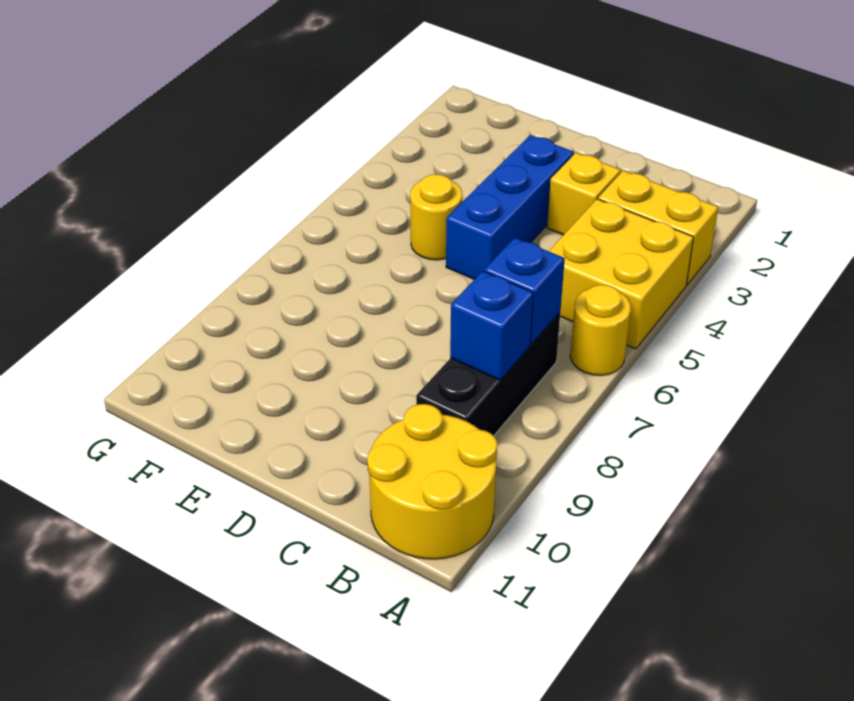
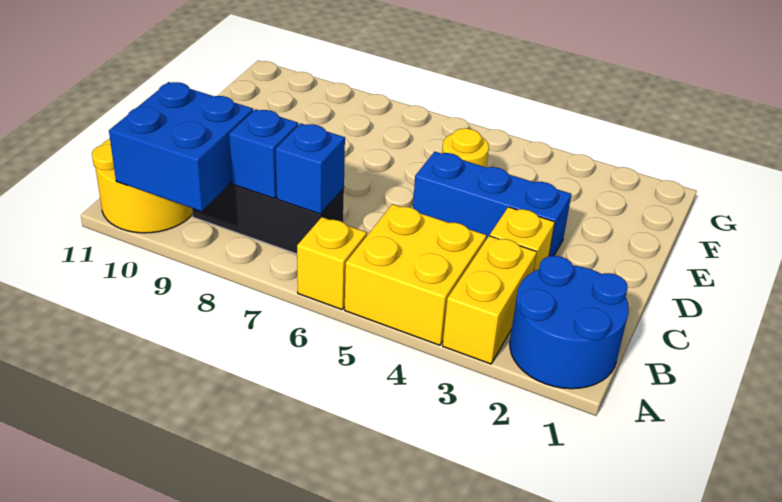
none -> blue 2x2 round brick [510,256,629,389]
yellow 1x1 round brick [570,285,631,375] -> yellow 1x1 brick [297,217,367,309]
none -> blue 2x2 brick [109,82,253,211]

